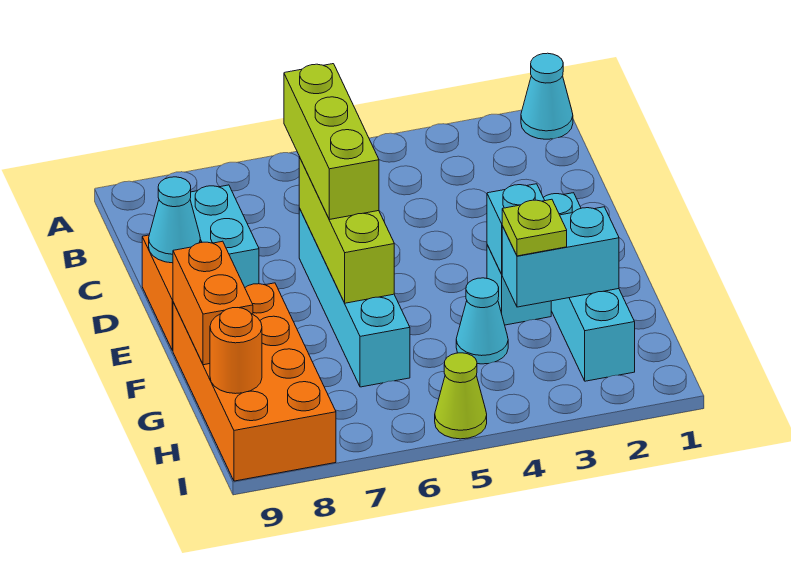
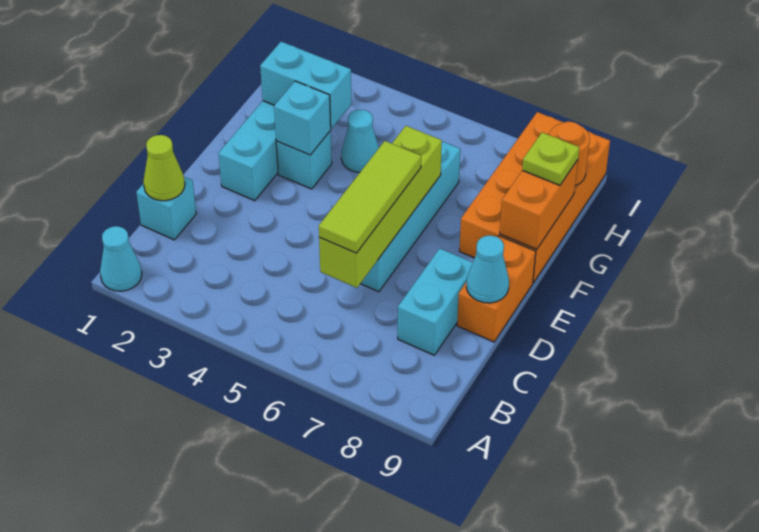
none -> cyan 1x1 brick [136,177,196,240]
lime 1x3 brick [284,64,379,220] -> lime 1x3 tile [319,141,421,253]
lime 1x3 brick [299,157,394,303] -> lime 1x4 brick [319,126,442,288]
lime 1x1 plate [502,199,567,256] -> lime 1x1 plate moved to [522,132,579,185]
lime 1x1 cone [435,353,487,439] -> lime 1x1 cone moved to [143,135,185,201]

